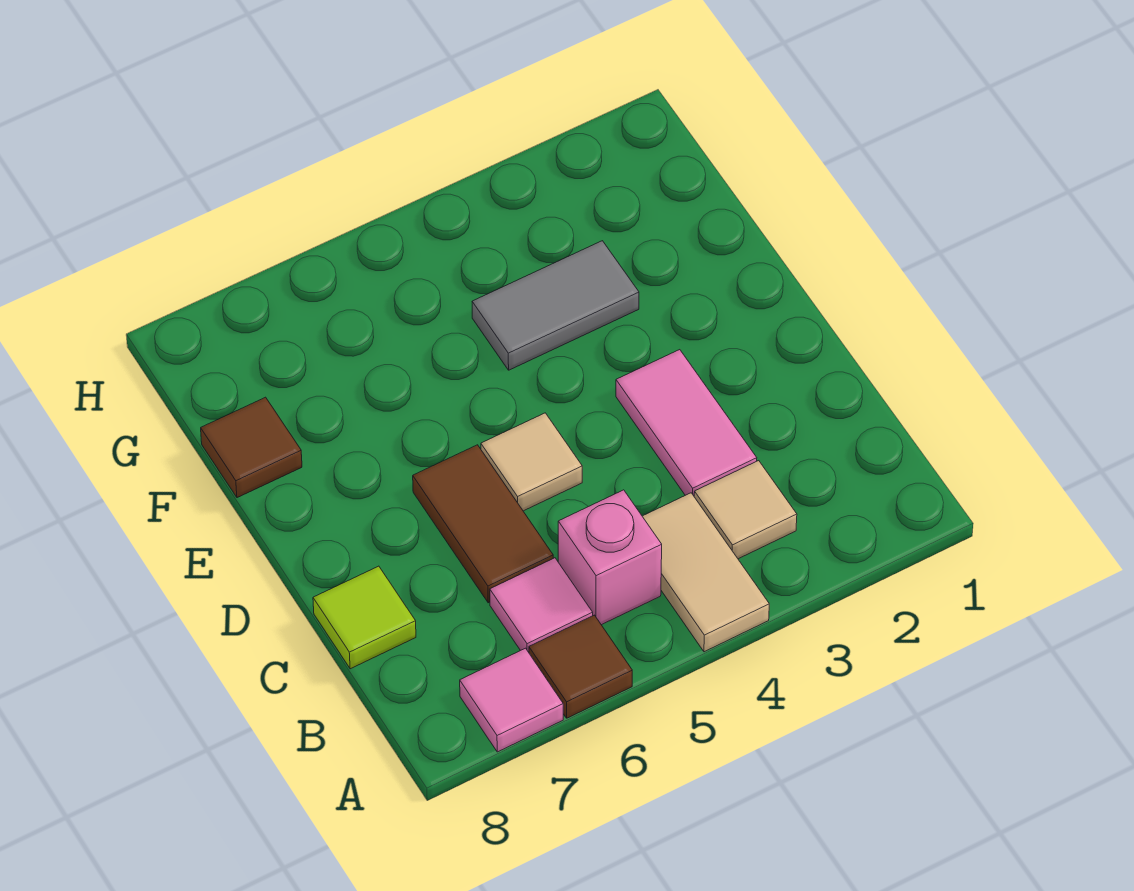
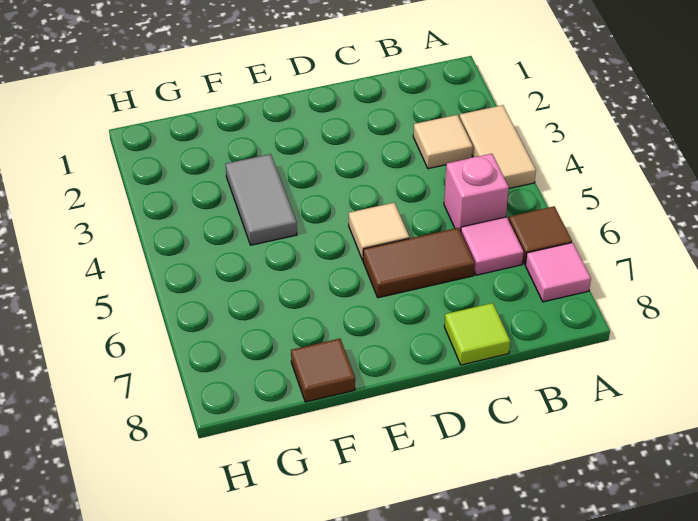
tan 1x2 tile [642,493,769,652] -> tan 1x2 tile turned to [460,105,536,189]
pink 1x2 tile [616,350,757,496] -> none

